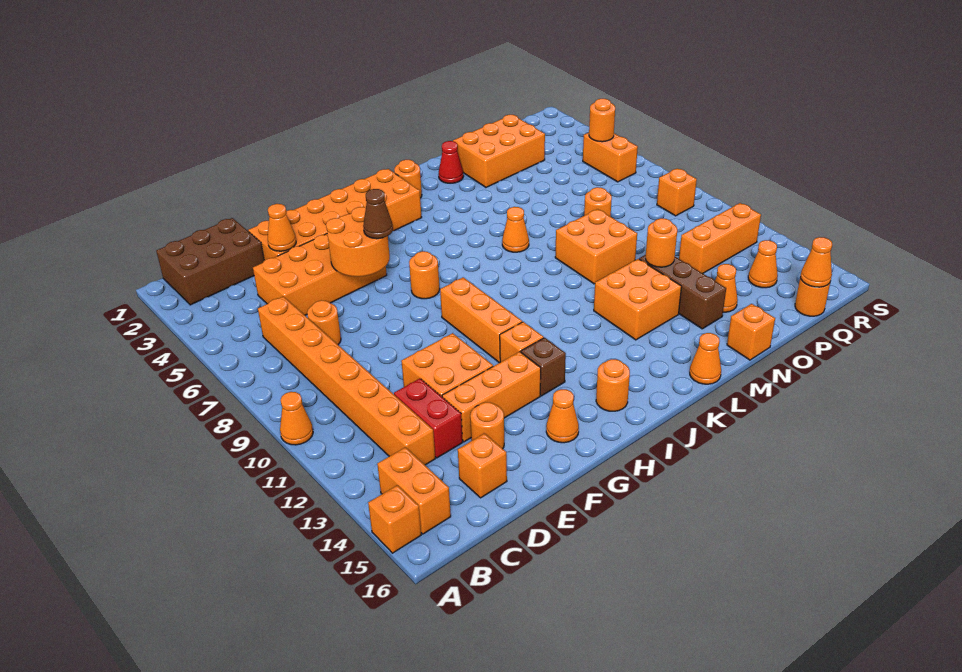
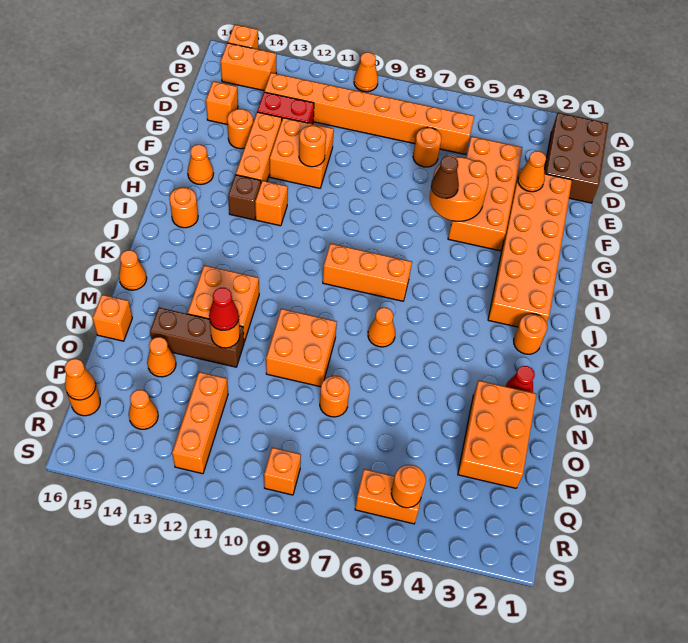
orange 1x1 round brick [409,251,440,299] -> orange 1x1 round brick moved to [299,126,326,167]
orange 1x3 brick [440,277,522,363] -> orange 1x3 brick moved to [323,243,412,301]
none -> red 1x1 cone [209,288,239,330]

